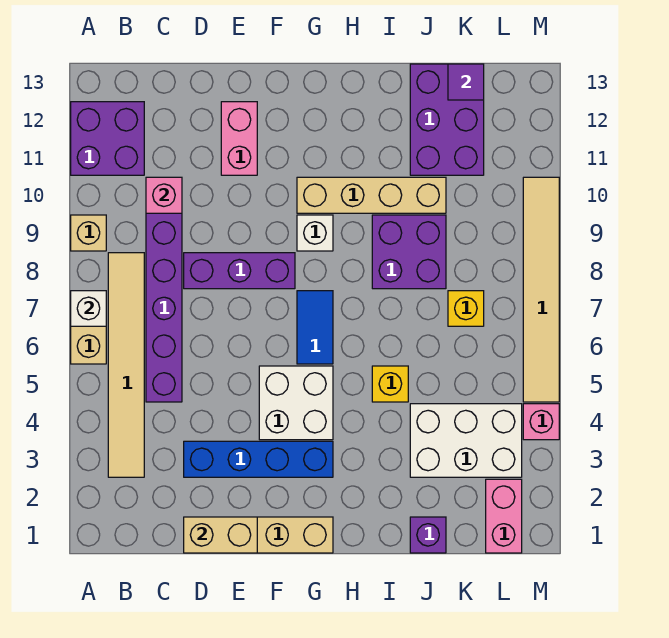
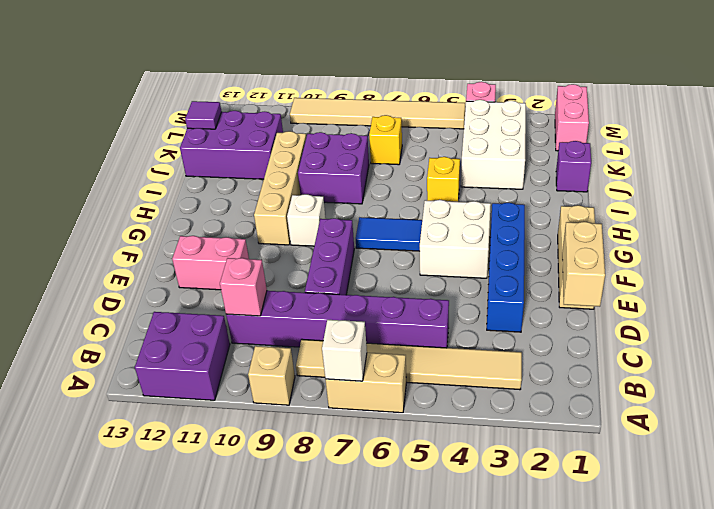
pink 1x2 brick [486,479,522,553] -> pink 1x2 brick turned to [555,84,589,151]

